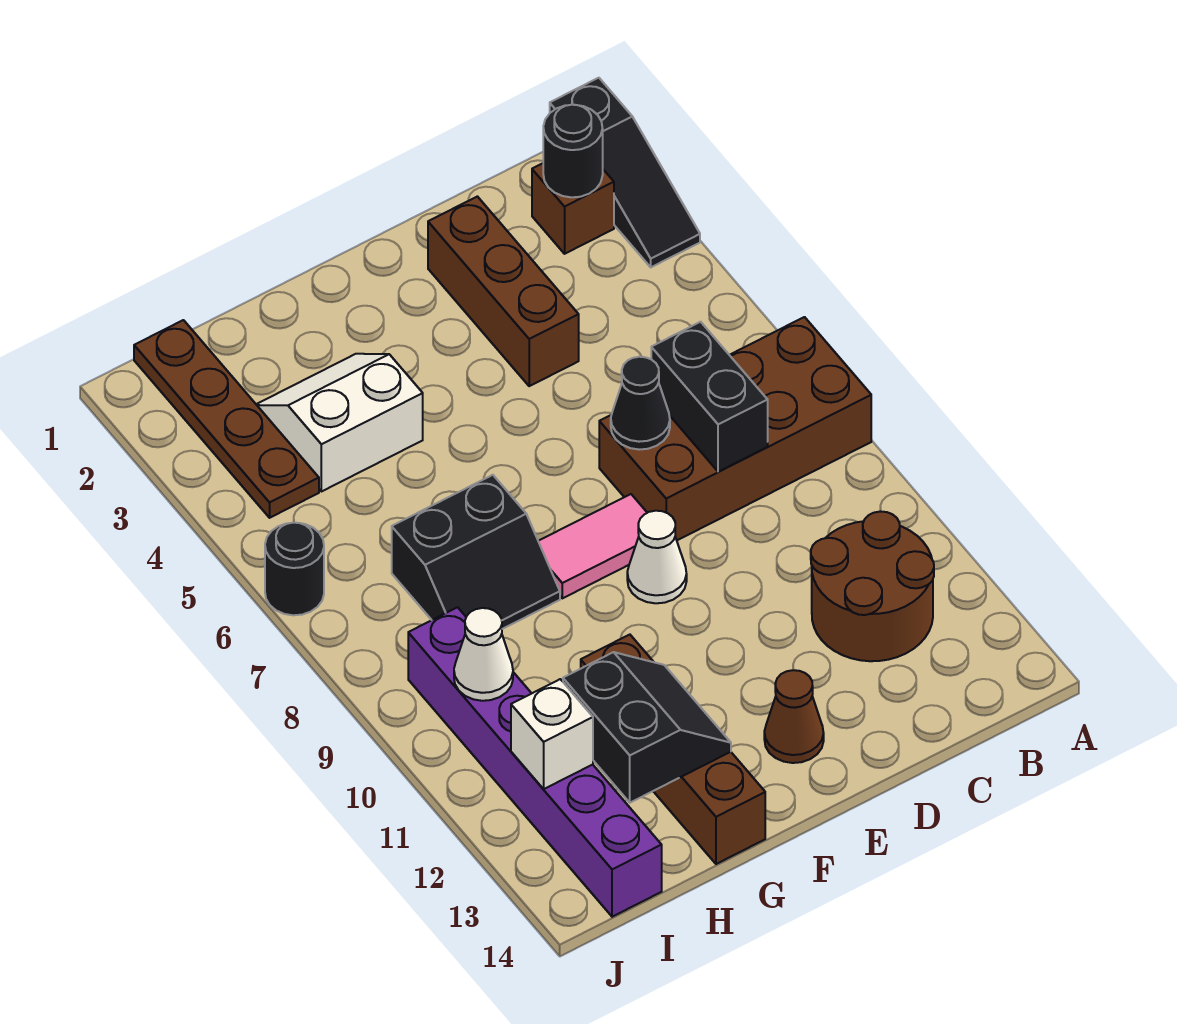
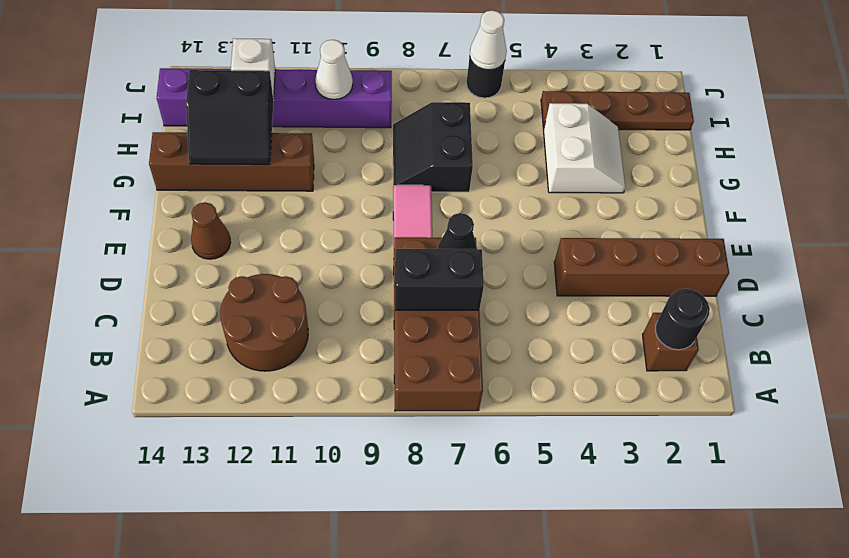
black 1x3 slope [550,78,700,267] -> none
brown 1x3 brick [428,196,579,386] -> brown 1x4 brick [554,238,729,296]
white 1x1 cone [627,511,687,603] -> white 1x1 cone moved to [470,10,507,70]

